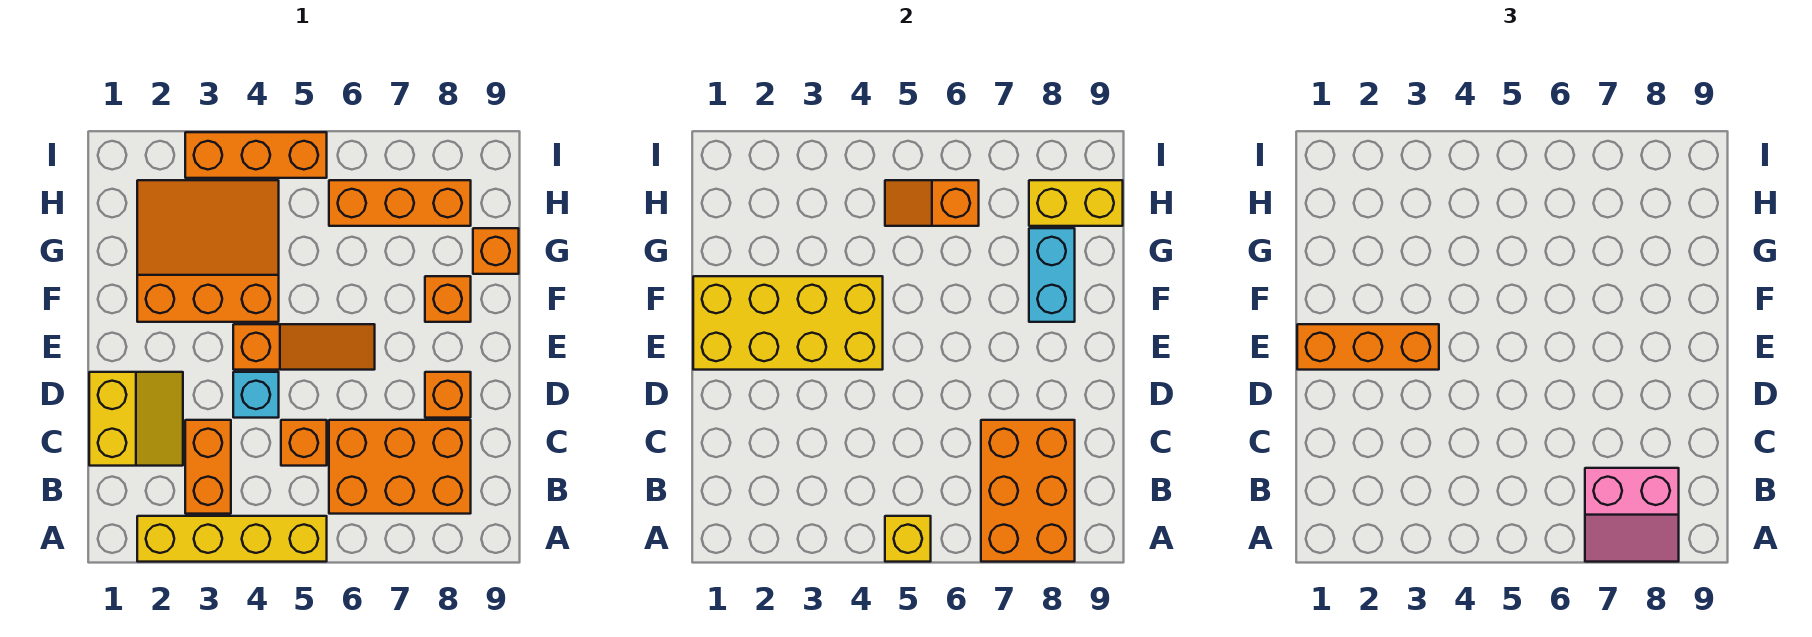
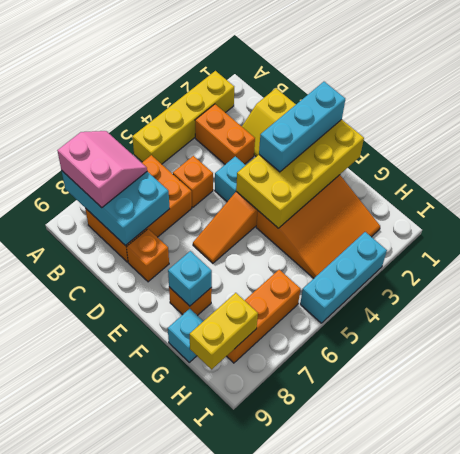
yellow 1x1 brick [885,516,931,562] -> none
orange 2x3 brick [981,420,1075,562] -> cyan 2x3 brick [62,171,169,246]
pink 2x2 slope [1585,468,1679,562] -> pink 2x2 slope turned to [57,131,147,208]
orange 1x3 brick [1297,324,1439,370] -> cyan 1x3 brick [259,82,345,172]
cyan 1x2 brick [1029,228,1075,322] -> cyan 1x1 brick [168,251,212,306]
orange 1x1 brick [473,228,519,274] -> cyan 1x1 brick [168,309,203,362]
orange 1x2 slope [885,180,979,226] -> none
orange 1x3 brick [185,132,327,178] -> cyan 1x3 brick [300,232,387,323]

